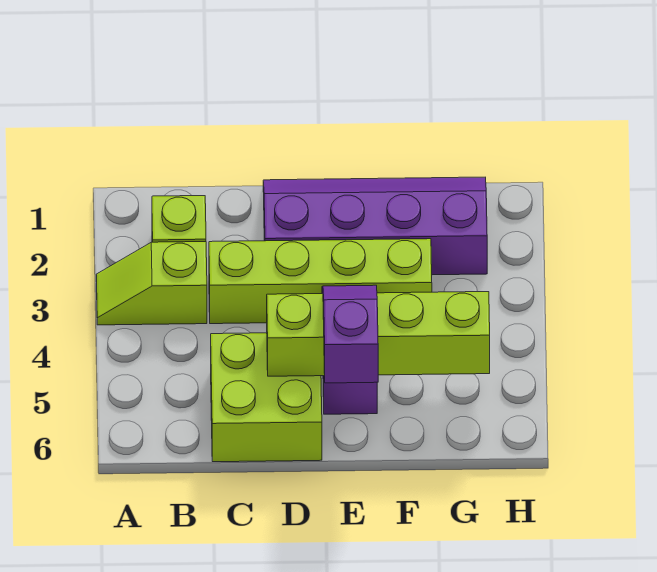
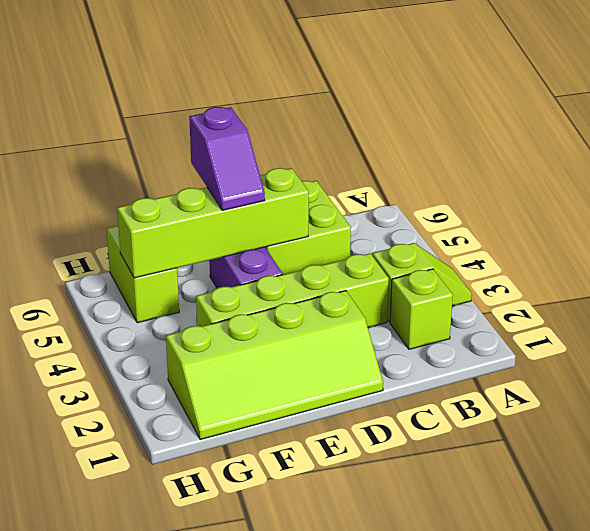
purple 2x4 slope [263,177,487,275] -> lime 2x4 slope [166,291,383,439]
none -> lime 1x2 brick [106,226,179,323]

